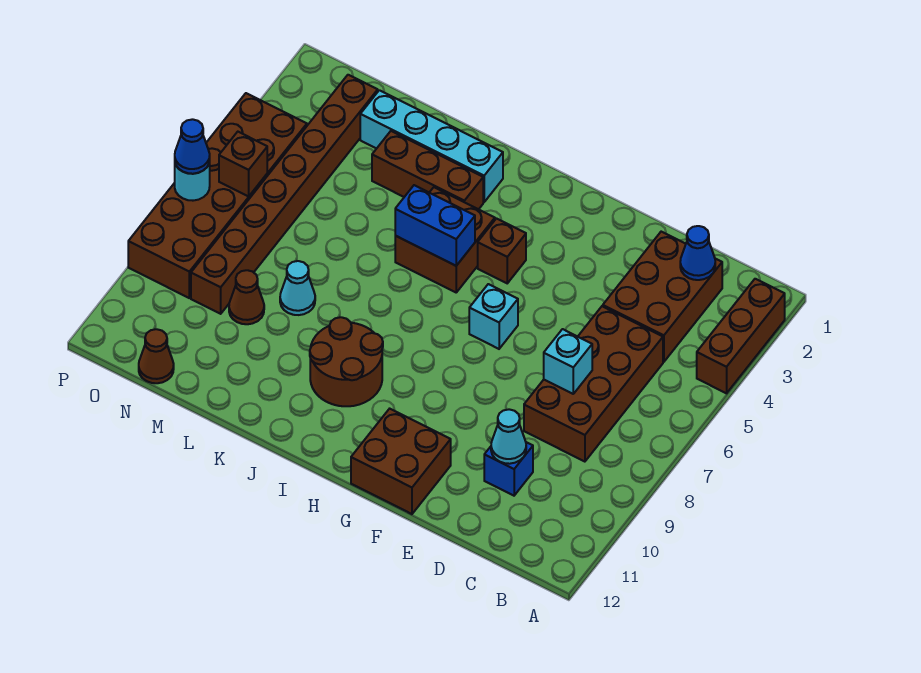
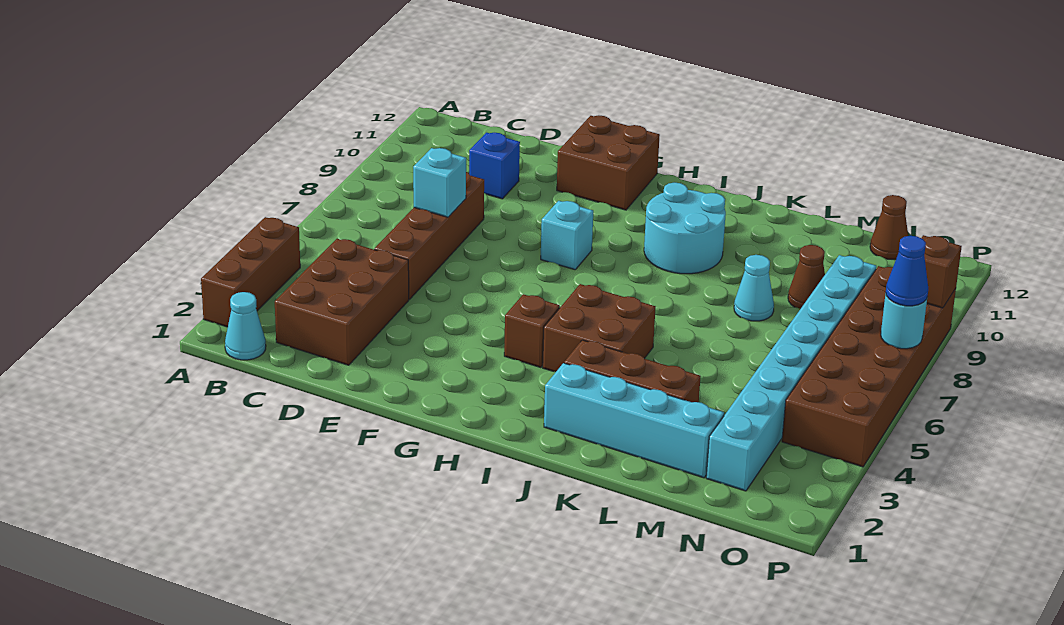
blue 1x1 cone [680,226,715,280] -> none
brown 2x4 brick [524,306,663,462] -> brown 1x4 brick [374,172,484,299]
cyan 1x1 cone [491,409,526,464] -> cyan 1x1 cone moved to [225,292,266,360]
cyan 1x1 brick [469,284,518,349] -> cyan 1x1 brick moved to [541,201,593,270]
blue 1x2 brick [395,185,475,266] -> none
brown 2x2 round brick [310,317,383,406] -> cyan 2x2 round brick [644,183,726,274]
brown 1x8 brick [191,75,378,314] -> cyan 1x8 brick [706,255,876,491]
brown 1x1 brick [219,132,267,197] -> brown 1x1 brick moved to [922,235,962,308]

